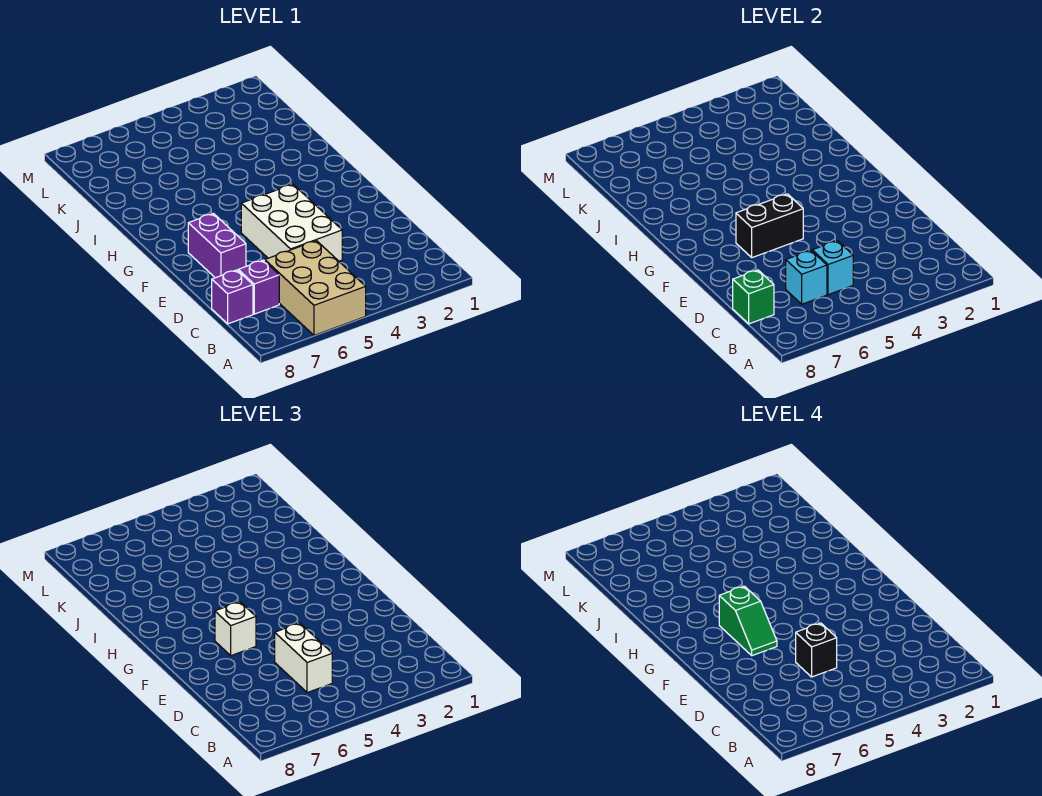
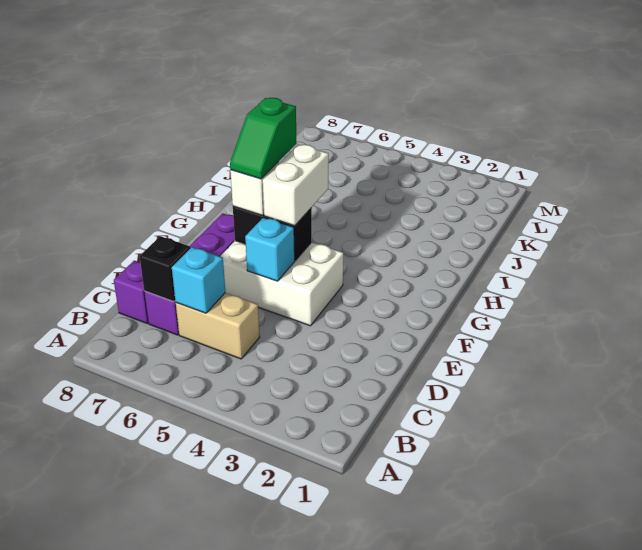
tan 2x3 brick [265,241,366,335] -> tan 1x2 brick [176,293,260,359]
cyan 1x1 brick [812,241,853,295] -> cyan 1x1 brick moved to [245,217,295,281]
white 1x2 brick [275,623,332,693] -> white 1x2 brick moved to [263,145,329,226]
green 1x1 brick [733,270,774,324] -> none
white 2x3 brick [241,184,342,261] -> white 2x3 brick turned to [220,241,343,326]
black 1x1 brick [796,623,837,677] -> black 1x1 brick moved to [140,236,191,302]

